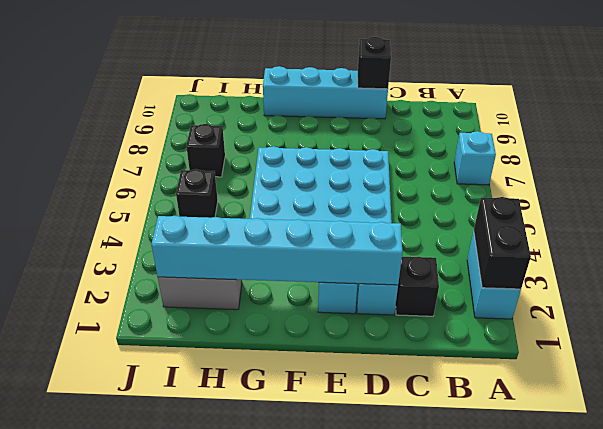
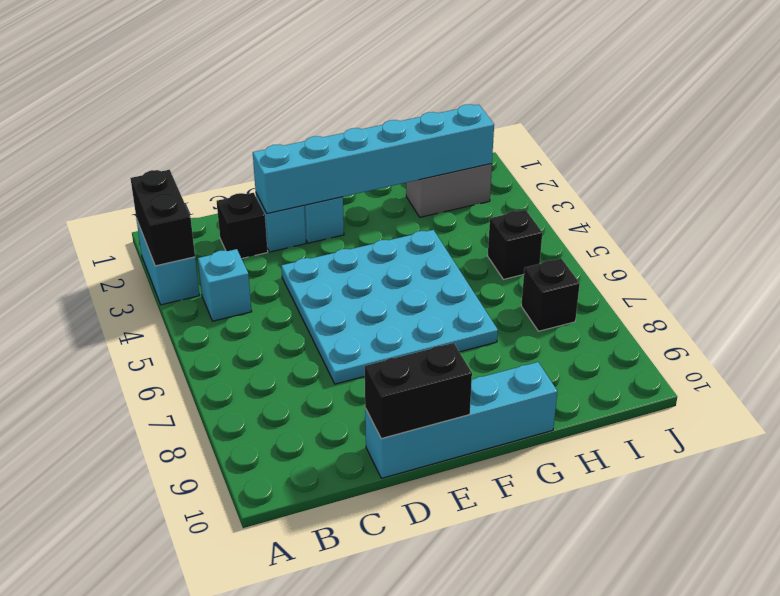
cyan 1x1 brick [454,131,496,185] -> cyan 1x1 brick moved to [198,249,252,321]
black 1x1 brick [358,37,391,89] -> black 1x2 brick [365,343,472,439]

